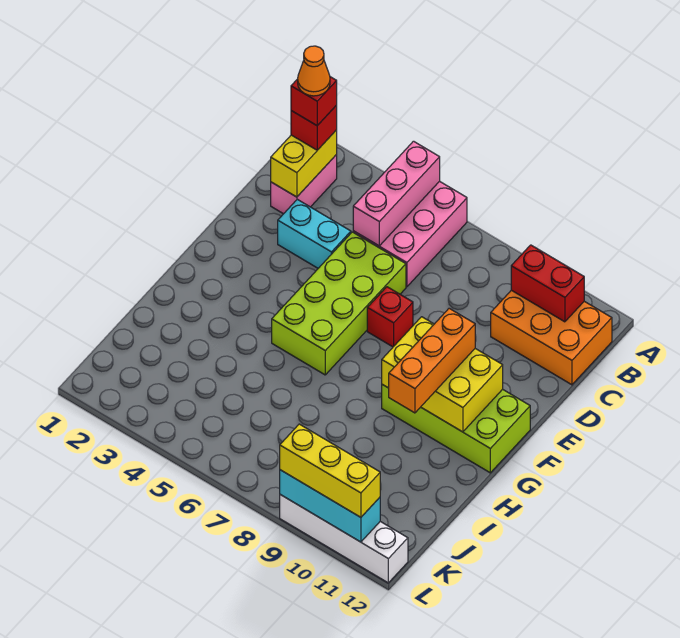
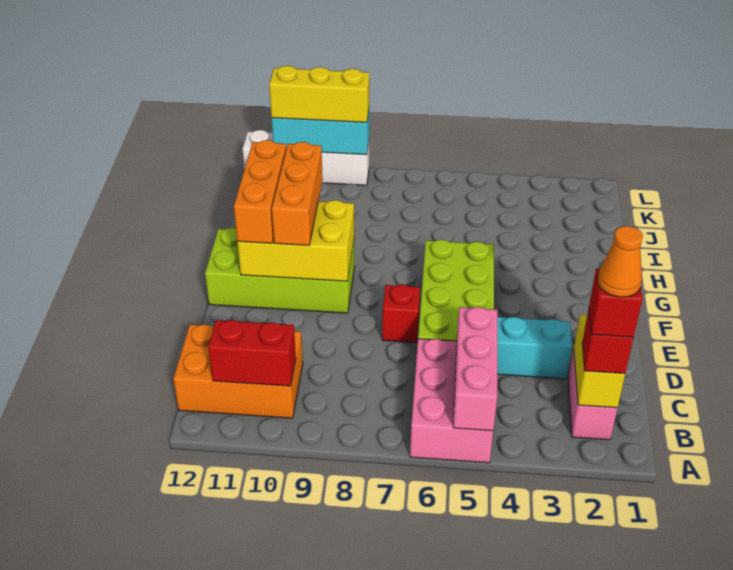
none -> orange 1x3 brick [234,140,286,243]

